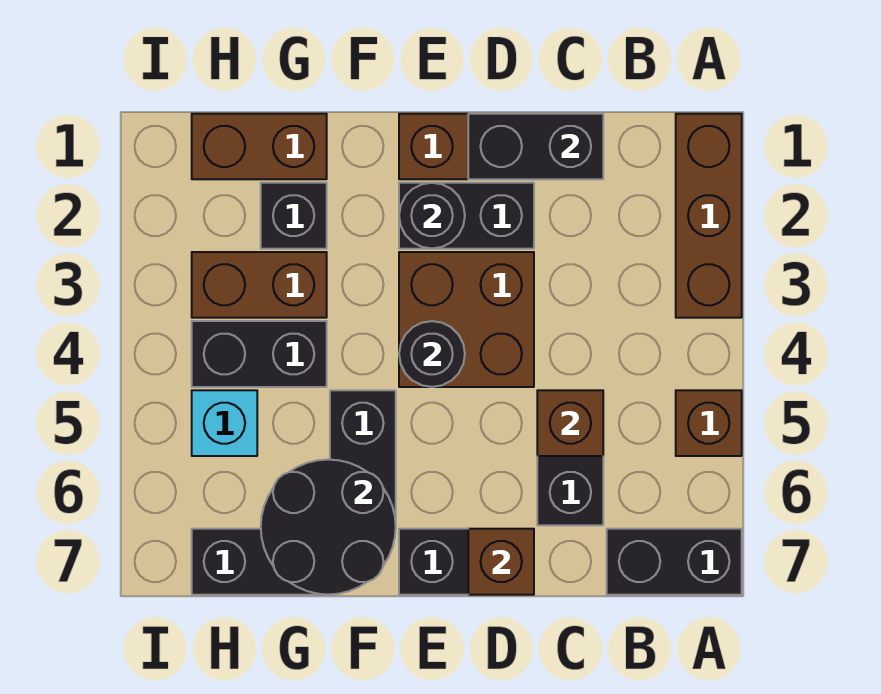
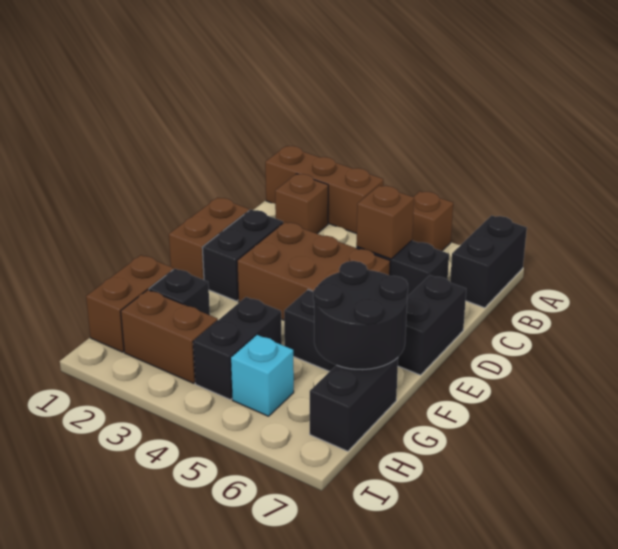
black 1x2 brick [468,114,603,179] -> none
brown 2x2 brick [399,252,534,387] -> brown 2x3 brick [237,222,390,320]
brown 1x1 brick [468,529,534,595] -> brown 1x1 brick moved to [275,174,328,234]
black 1x1 round brick [399,183,465,249] -> none
black 1x1 round brick [399,321,465,387] -> none
brown 1x2 brick [192,252,327,318] -> brown 1x2 brick turned to [121,290,218,383]

